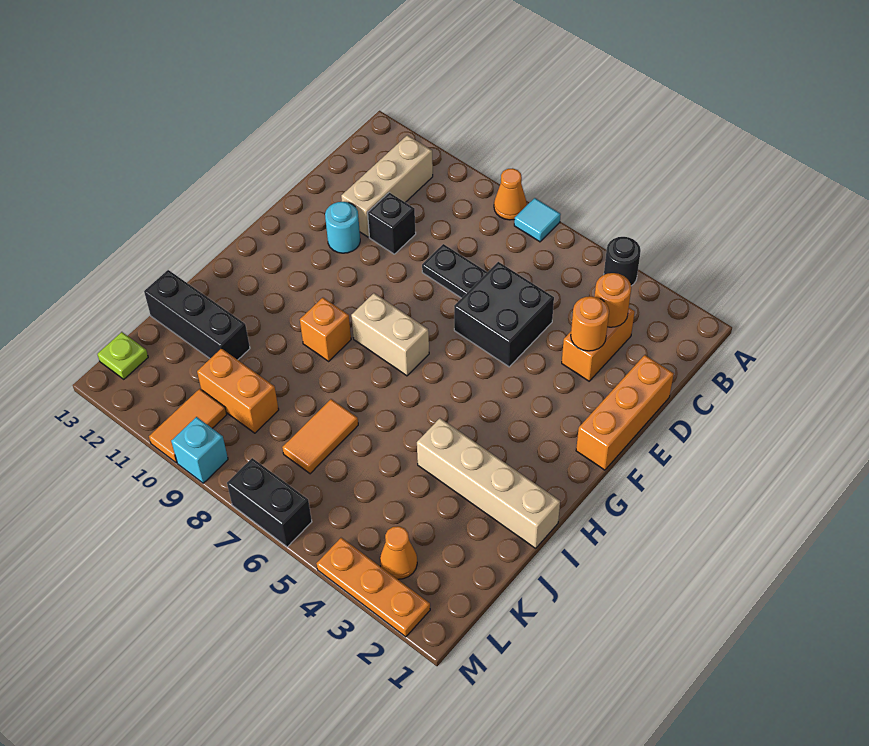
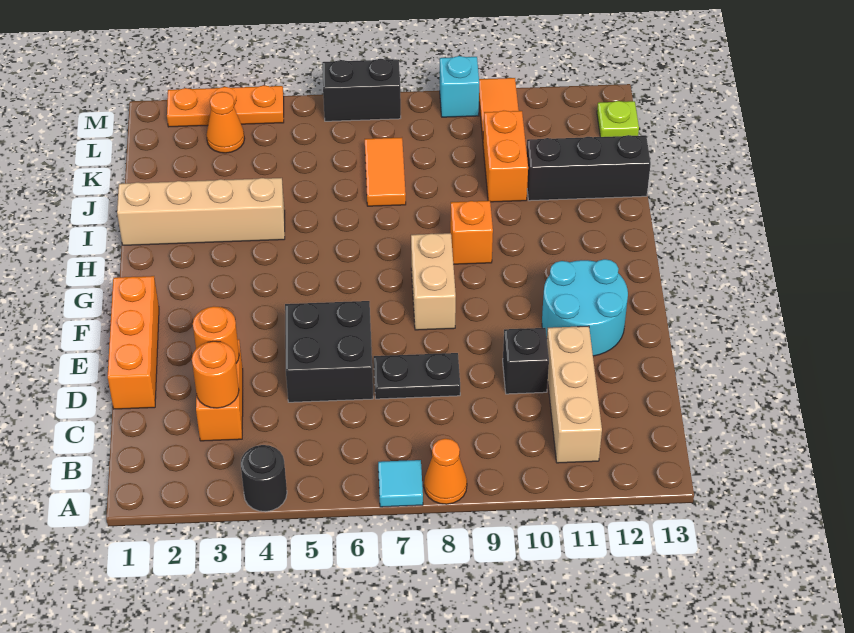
cyan 1x1 round brick [325,202,360,253] -> cyan 2x2 round brick [542,259,628,356]
tan 1x2 brick [351,293,429,376] -> tan 1x2 brick turned to [411,233,456,330]
orange 1x2 brick [197,348,279,433] -> orange 1x2 brick turned to [483,111,528,202]

